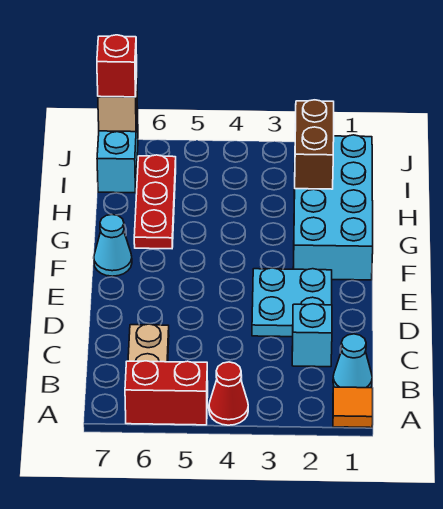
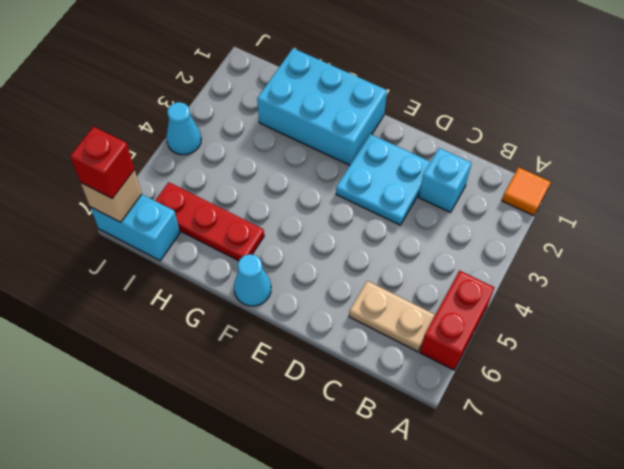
red 1x1 cone [209,362,248,425] -> none
cyan 1x1 cone [333,334,372,388] -> cyan 1x1 cone moved to [166,102,201,155]
cyan 2x4 brick [293,135,373,280] -> cyan 2x3 brick [257,48,387,165]
brown 1x2 brick [295,100,334,189] -> none

